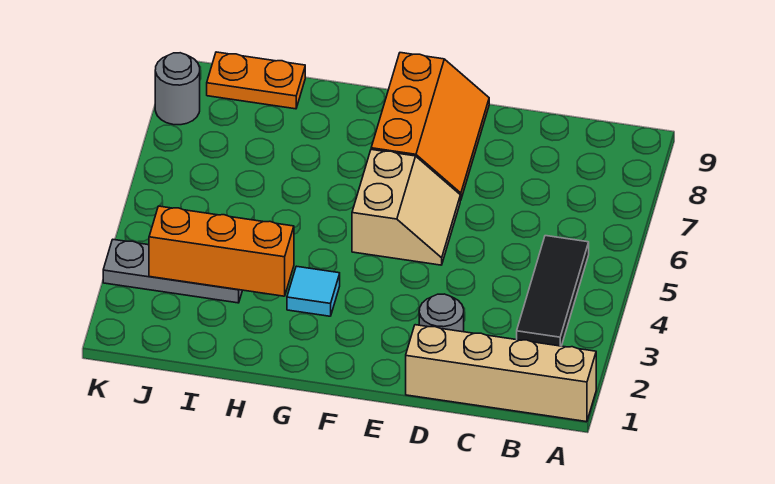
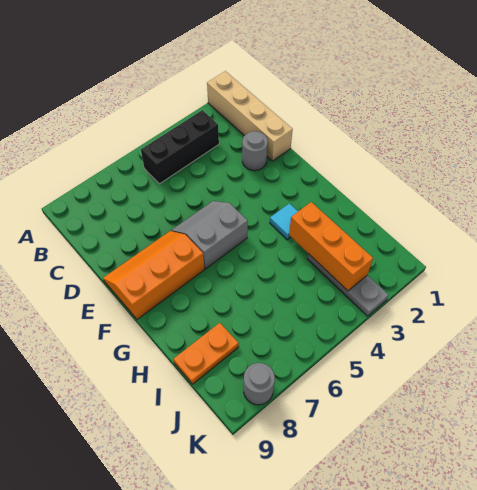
black 1x3 tile [517,236,589,346] -> black 1x3 brick [141,110,219,184]
tan 2x2 slope [352,150,460,265] -> grey 2x2 slope [171,201,248,269]
orange 1x2 plate [207,52,305,109] -> orange 1x2 plate turned to [173,323,239,384]

